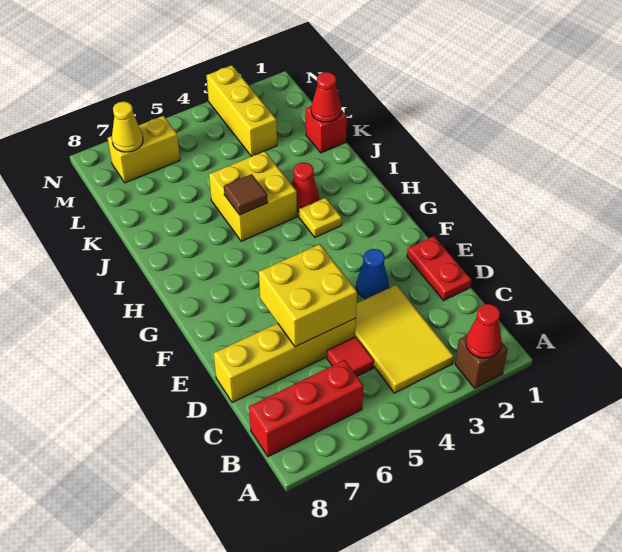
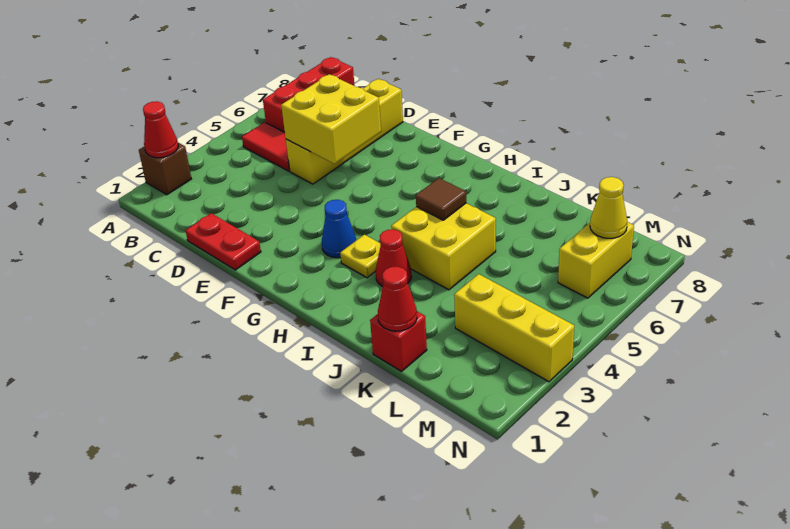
yellow 2x3 tile [355,285,454,393] -> none
red 1x1 tile [327,337,374,376] -> red 1x2 tile [242,122,290,171]
blue 1x1 cone [356,249,389,299] -> blue 1x1 cone moved to [322,200,356,258]

